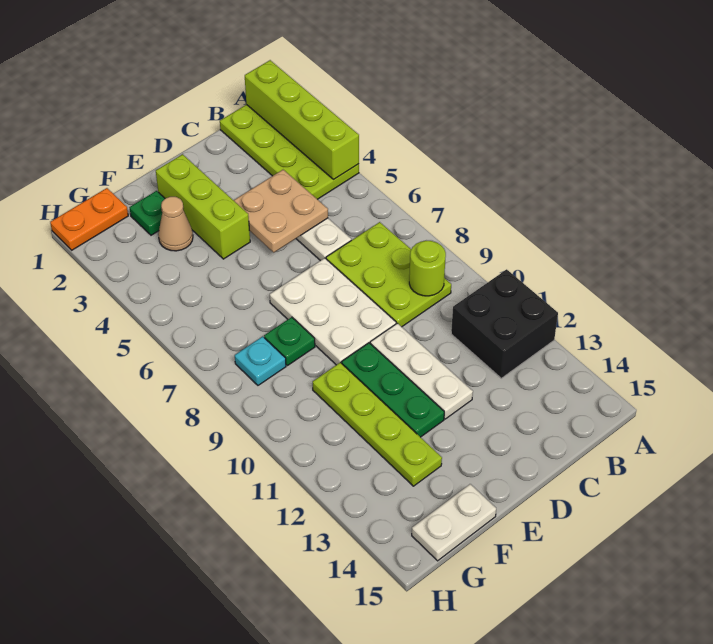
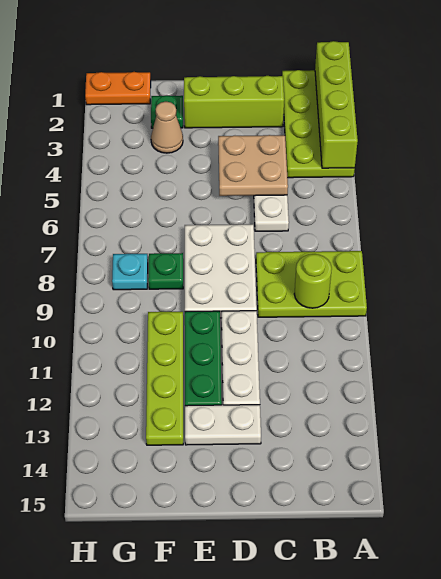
black 2x2 brick [451,269,558,378] -> none
lime 2x3 plate [326,222,451,327] -> lime 2x3 plate turned to [256,251,367,317]
lime 1x3 brick [156,154,250,259] -> lime 1x3 brick turned to [184,76,284,128]
white 1x2 plate [412,484,496,561] -> white 1x2 plate moved to [185,405,261,445]

